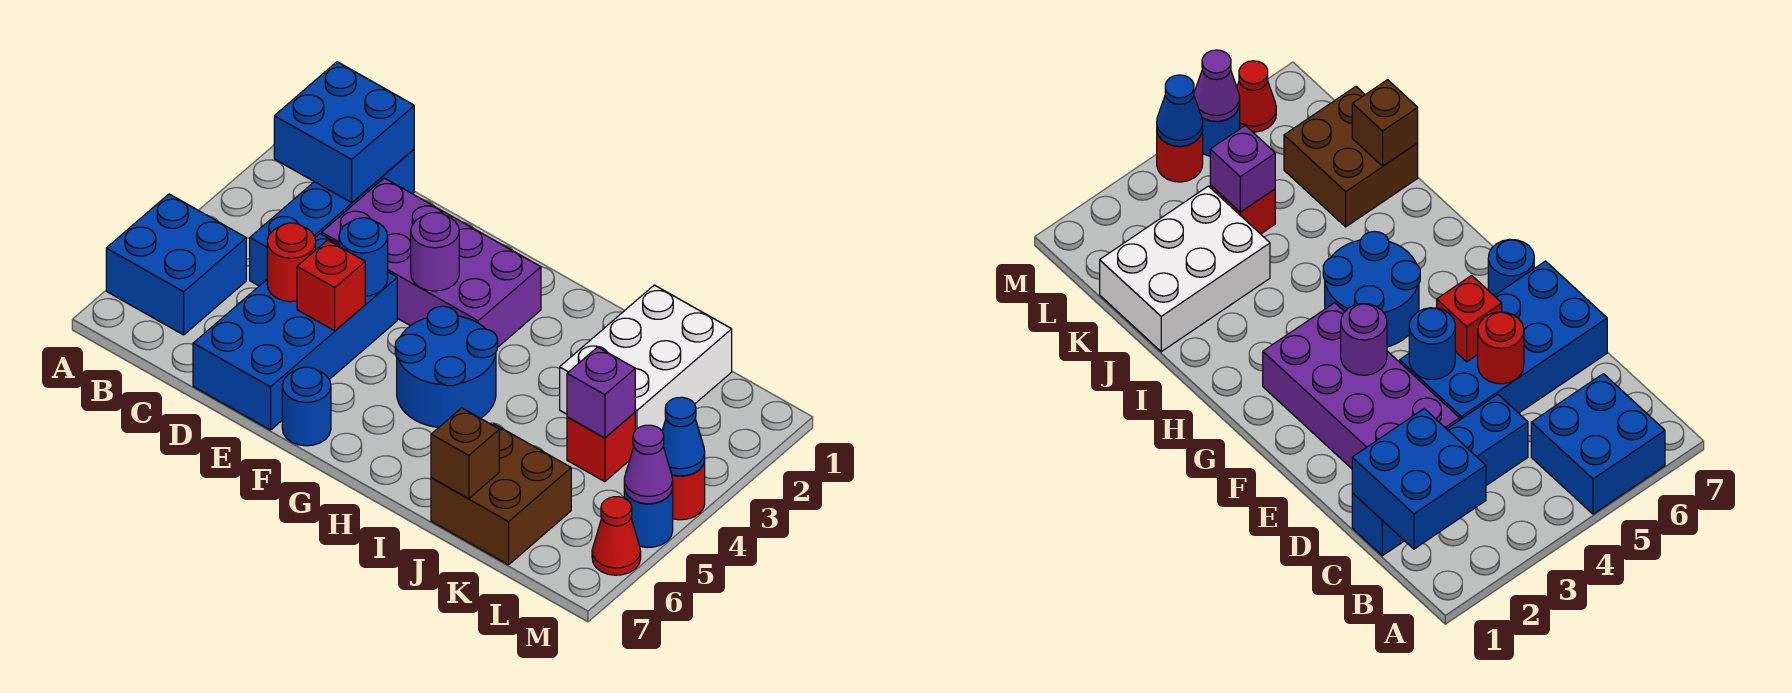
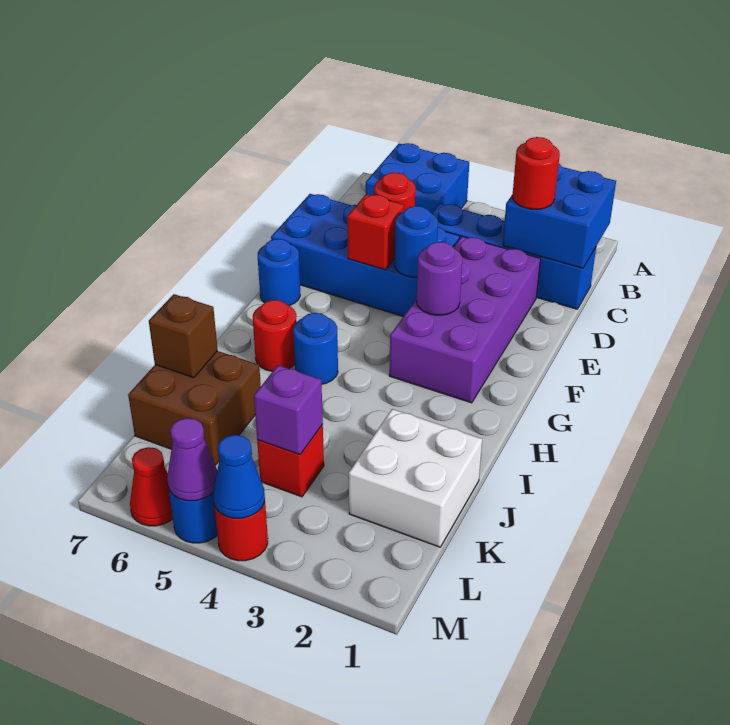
none -> red 1x1 round brick [512,137,560,209]
blue 2x2 round brick [395,306,498,428] -> blue 1x1 round brick [293,313,338,384]
none -> red 1x1 round brick [253,300,297,371]
white 2x3 brick [560,285,732,431] -> white 2x2 brick [349,409,482,547]

